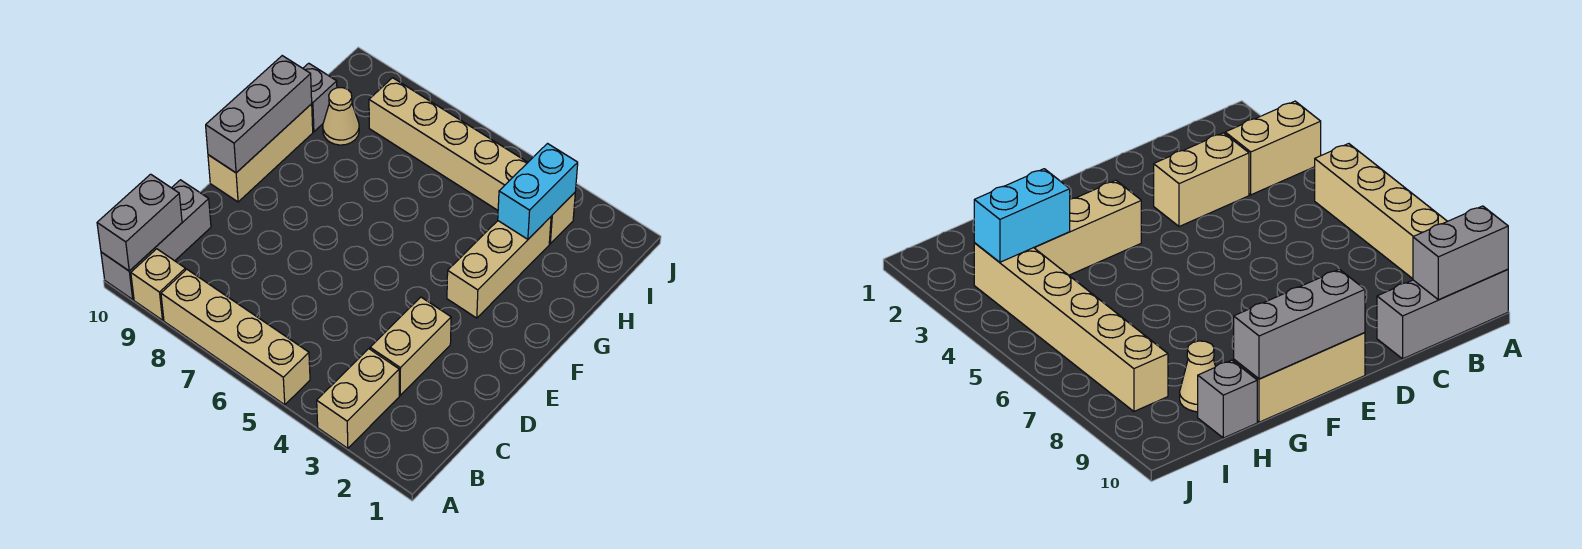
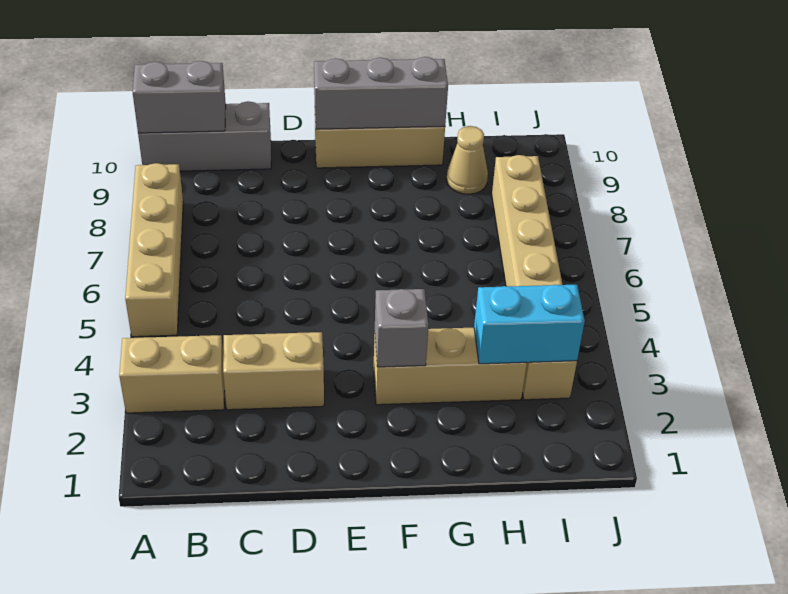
tan 1x1 brick [131,249,186,320] -> none
grey 1x1 brick [303,63,337,132] -> grey 1x1 brick moved to [375,289,429,367]

